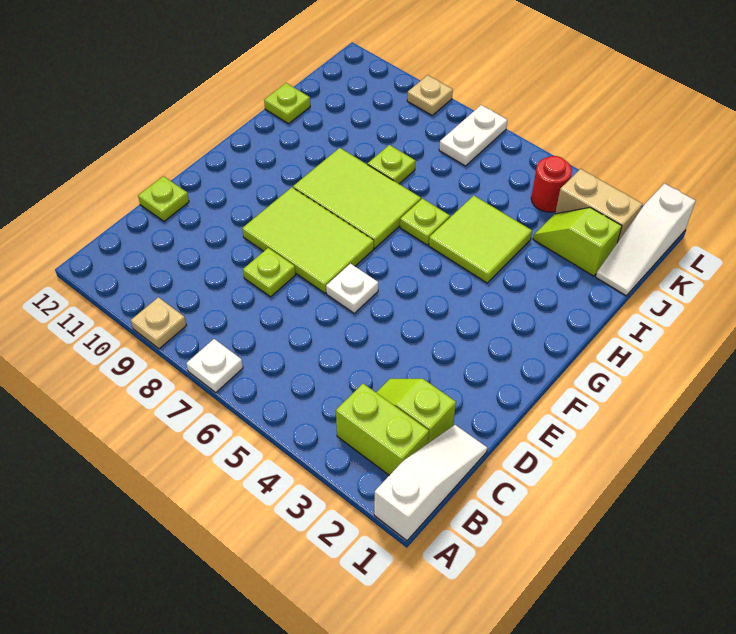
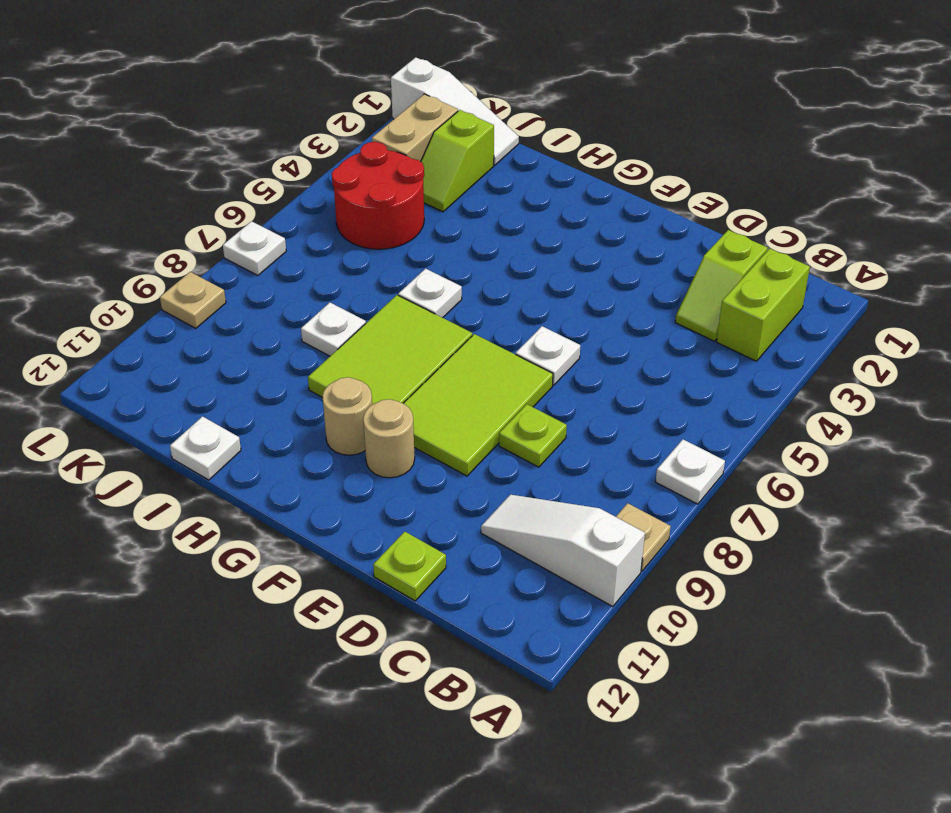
white 1x3 slope [374,425,487,541] -> white 1x3 slope moved to [481,495,645,607]
none -> tan 1x1 round brick [363,399,415,478]
none -> tan 1x1 round brick [322,377,372,455]
lime 2x2 tile [429,196,532,283] -> none
lime 1x1 plate [400,199,450,245] -> white 1x1 plate [398,269,462,318]
lime 1x1 plate [368,145,415,184] -> white 1x1 plate [301,303,366,356]
lime 1x1 plate [264,83,310,124] -> white 1x1 plate [170,416,241,480]
red 1x1 round brick [531,156,572,212] -> red 2x2 round brick [332,142,424,249]
white 1x2 plate [439,105,507,166] -> white 1x1 plate [223,221,286,275]

